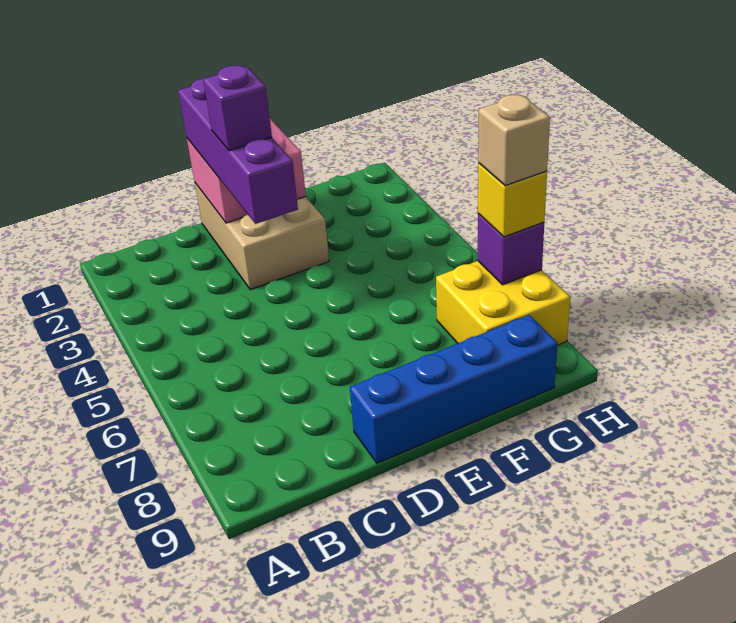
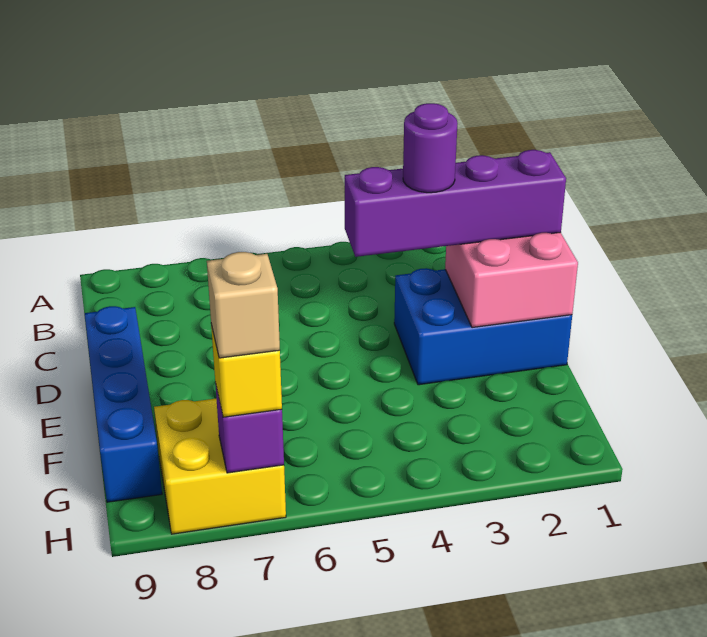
tan 2x3 brick [195,183,329,290] -> blue 2x3 brick [394,268,572,385]
purple 1x1 brick [203,65,272,151] -> purple 1x1 round brick [403,103,458,193]

